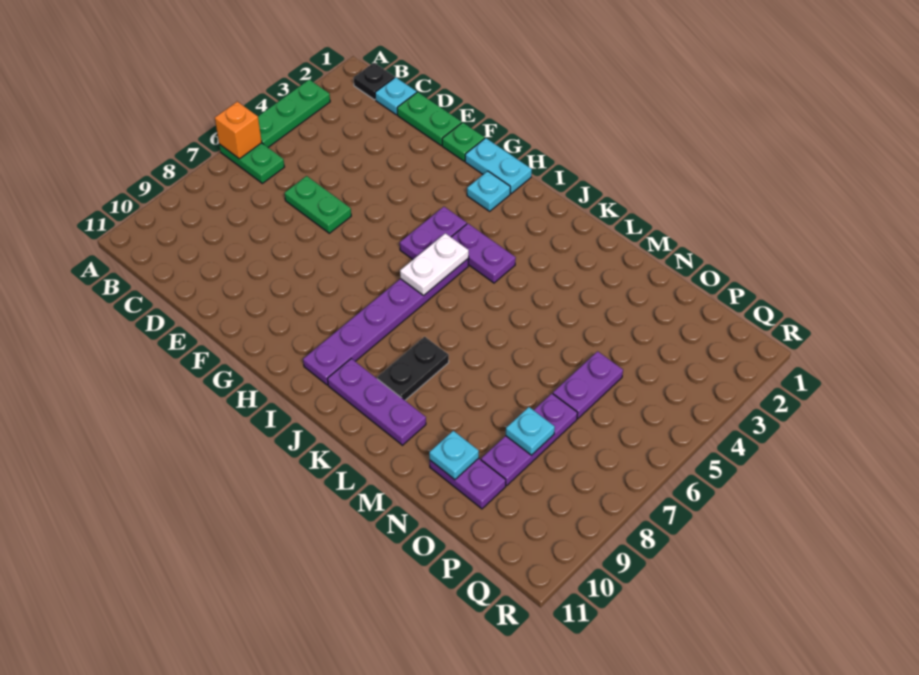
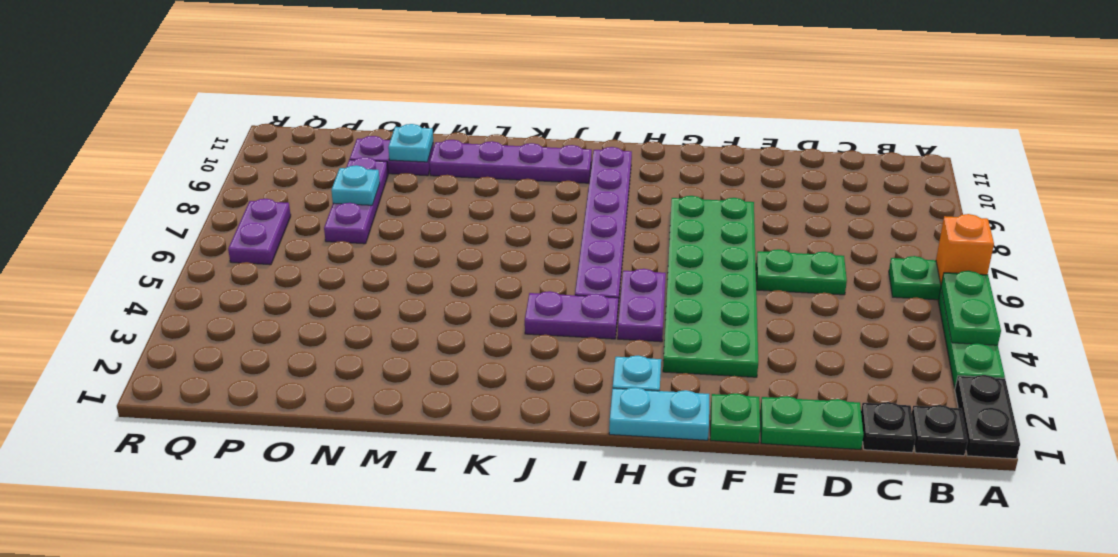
none -> green 1x2 plate [941,271,1001,345]
cyan 1x1 plate [375,77,417,115] -> black 1x1 plate [861,402,915,453]
none -> green 2x6 plate [663,196,758,377]
white 1x2 plate [400,233,469,295] -> none
purple 1x3 plate [328,359,426,445] -> purple 1x4 plate [430,140,592,183]
black 1x2 plate [377,337,449,400] -> black 1x2 plate moved to [955,375,1020,459]
purple 1x2 plate [553,351,623,419] -> purple 1x2 plate moved to [228,199,291,265]

